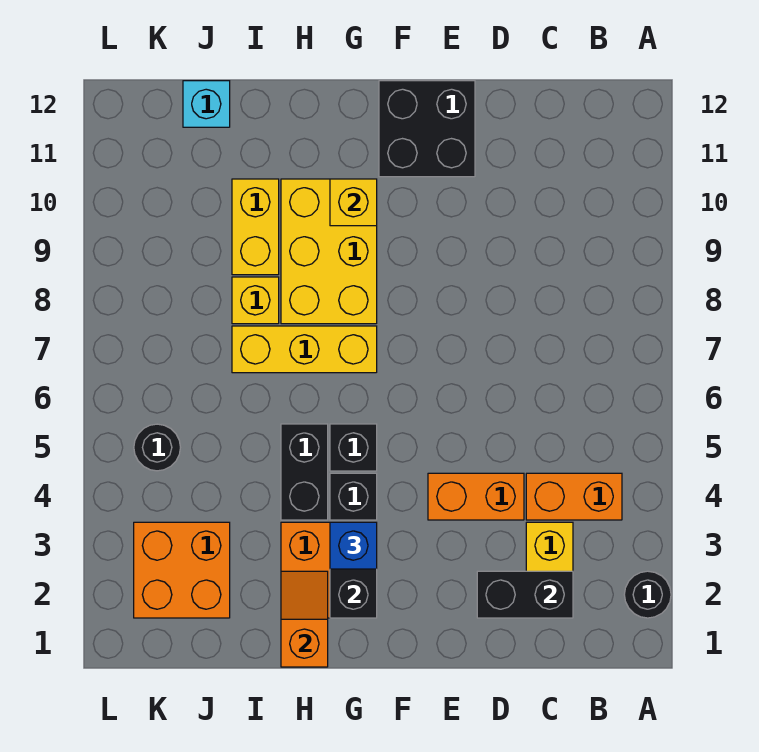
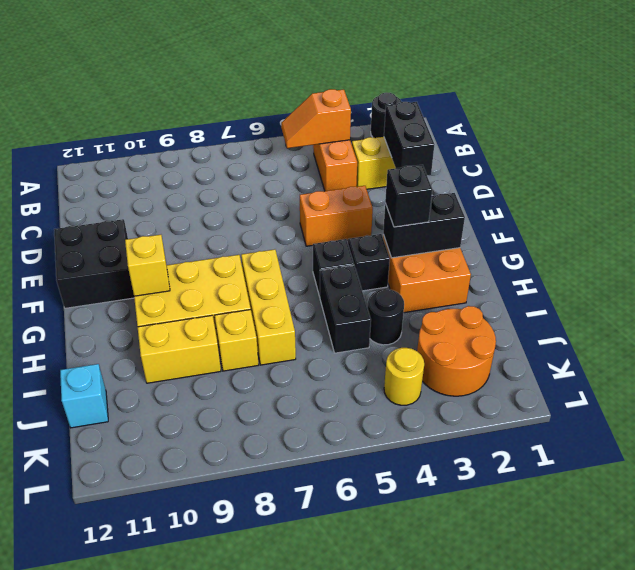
orange 1x2 brick [428,473,524,520] -> orange 1x2 brick turned to [300,186,373,246]
blue 1x1 brick [330,522,377,569] -> black 1x1 brick [385,165,432,227]
orange 1x2 slope [281,571,328,667] -> orange 1x2 slope moved to [281,89,351,148]
black 1x2 brick [281,424,328,520] -> black 1x2 brick turned to [320,265,371,353]
orange 2x2 brick [134,522,230,618] -> orange 2x2 round brick [417,306,496,396]
none -> yellow 1x1 round brick [384,348,424,405]
black 1x1 round brick [134,424,180,471] -> black 1x1 round brick moved to [368,289,404,345]

